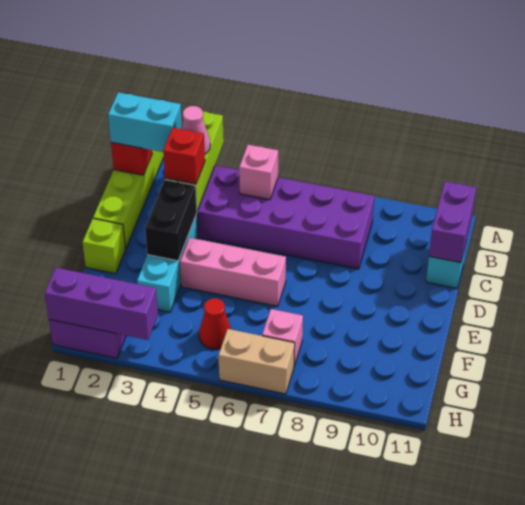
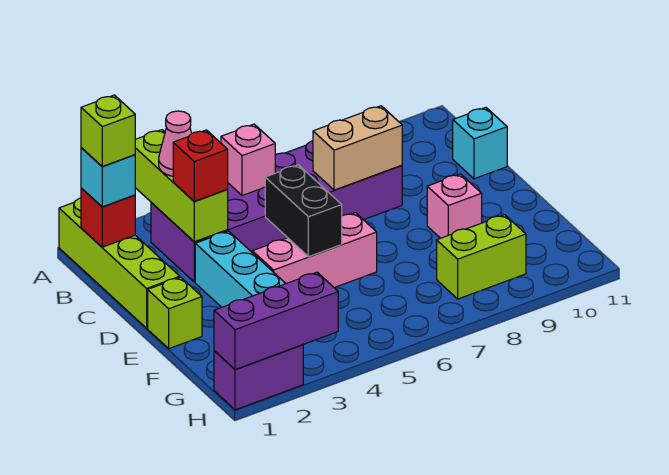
cyan 1x2 brick [108,92,182,152] -> cyan 1x1 brick [81,148,135,207]
none -> lime 1x1 brick [81,95,135,166]
purple 1x2 brick [429,181,476,263] -> none
black 1x2 brick [145,180,197,261] -> black 1x2 brick moved to [265,165,342,257]
red 1x1 cone [199,298,231,349] -> none
pink 1x1 brick [262,309,303,366] -> pink 1x1 brick moved to [427,174,482,238]
none -> lime 1x2 brick [437,215,526,299]
tan 1x2 brick [219,329,295,394] -> tan 1x2 brick moved to [313,106,402,190]

